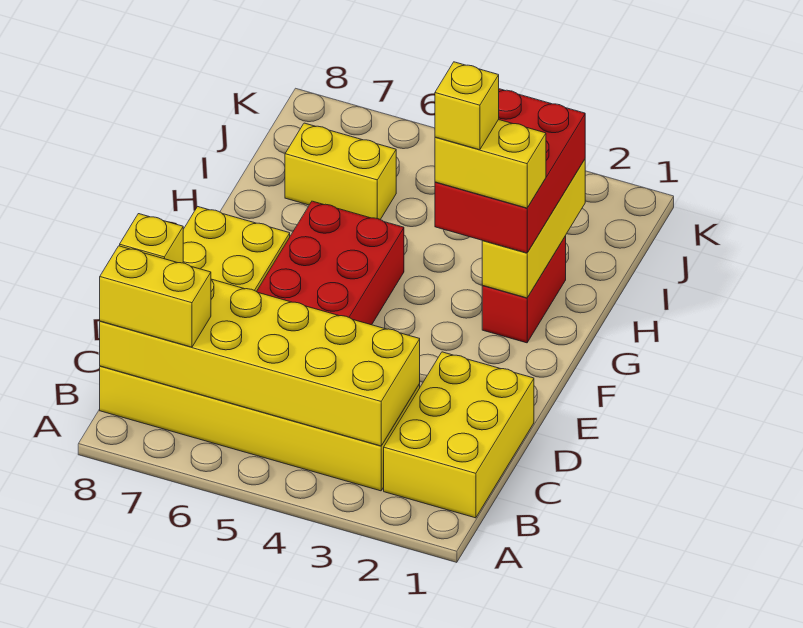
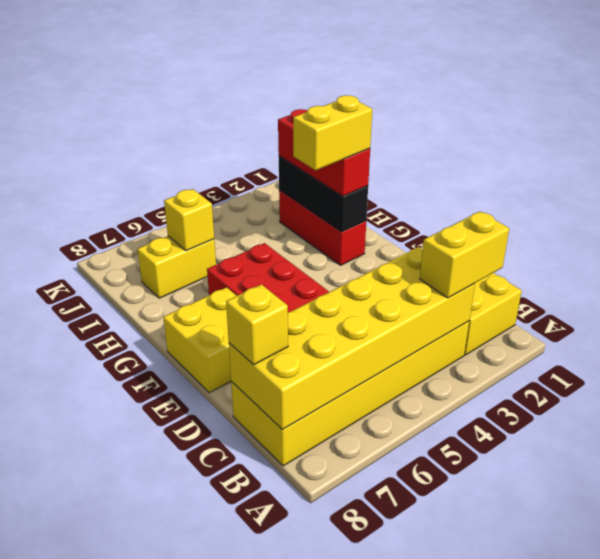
yellow 1x2 brick [100,246,211,347] -> yellow 1x2 brick moved to [420,212,509,298]
red 1x2 brick [482,236,566,343] -> red 1x3 brick [279,190,366,265]
yellow 1x3 brick [482,160,585,298] -> black 1x3 brick [279,156,368,232]
red 2x3 brick [435,89,585,253] -> red 1x3 brick [278,109,370,196]
yellow 1x1 brick [435,62,499,150] -> yellow 1x1 brick moved to [164,189,214,251]

